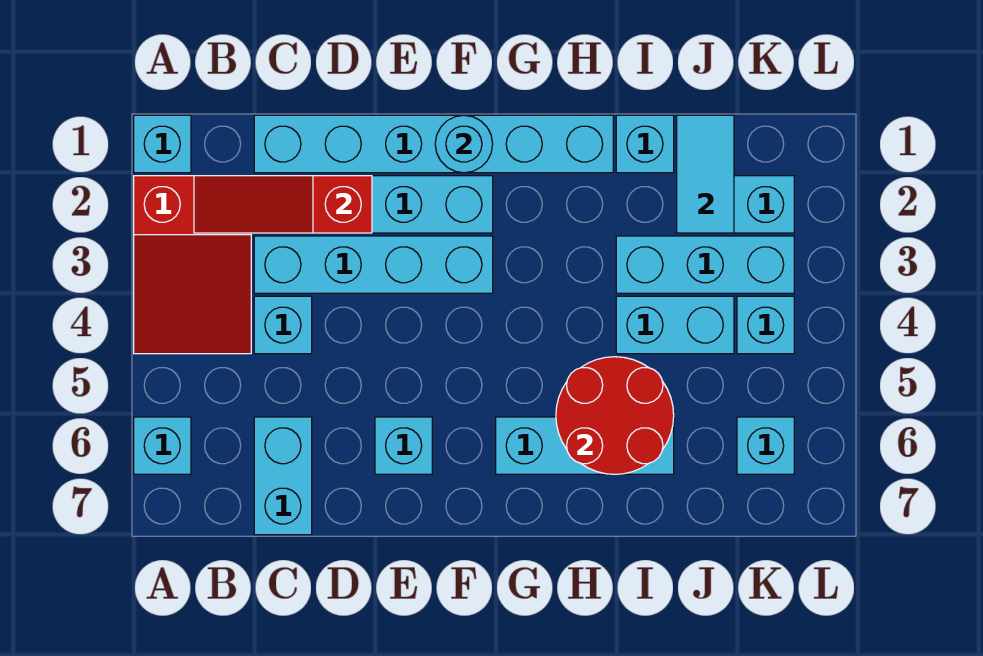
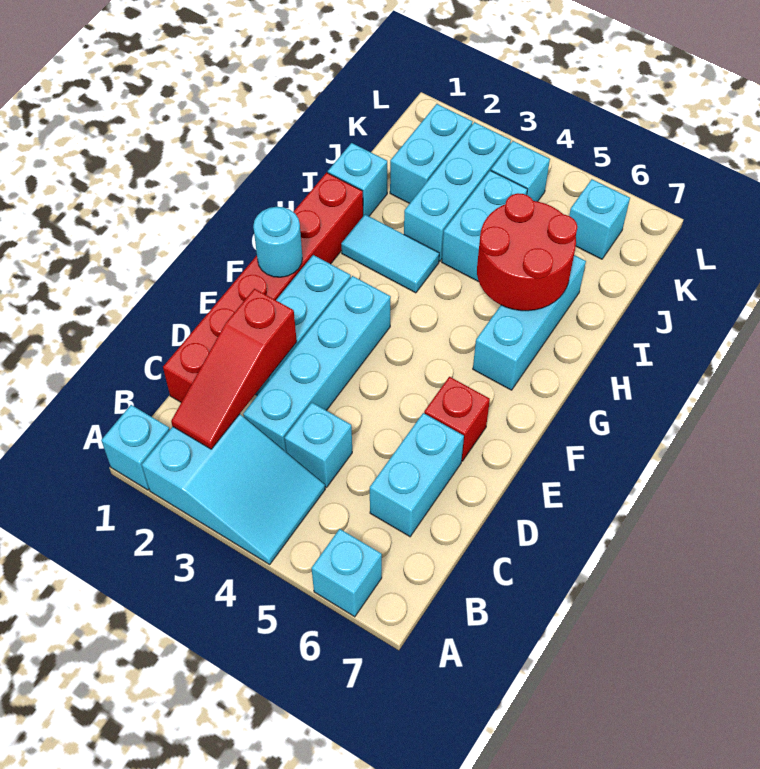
red 2x3 slope [134,176,251,354] -> cyan 2x3 slope [142,414,325,564]
cyan 1x6 brick [254,115,613,173] -> red 1x6 brick [163,172,363,402]
cyan 1x2 brick [254,417,312,535] -> cyan 1x2 brick turned to [370,413,464,536]
cyan 1x1 brick [375,417,432,474] -> red 1x1 brick [424,377,490,461]
cyan 1x2 tile [677,115,734,233] -> cyan 1x2 tile moved to [341,214,439,293]

